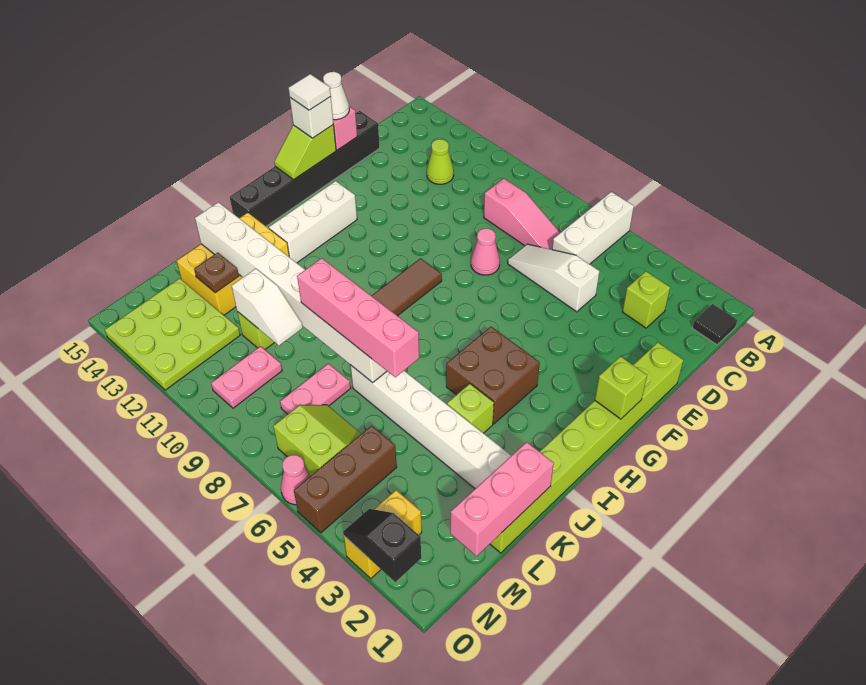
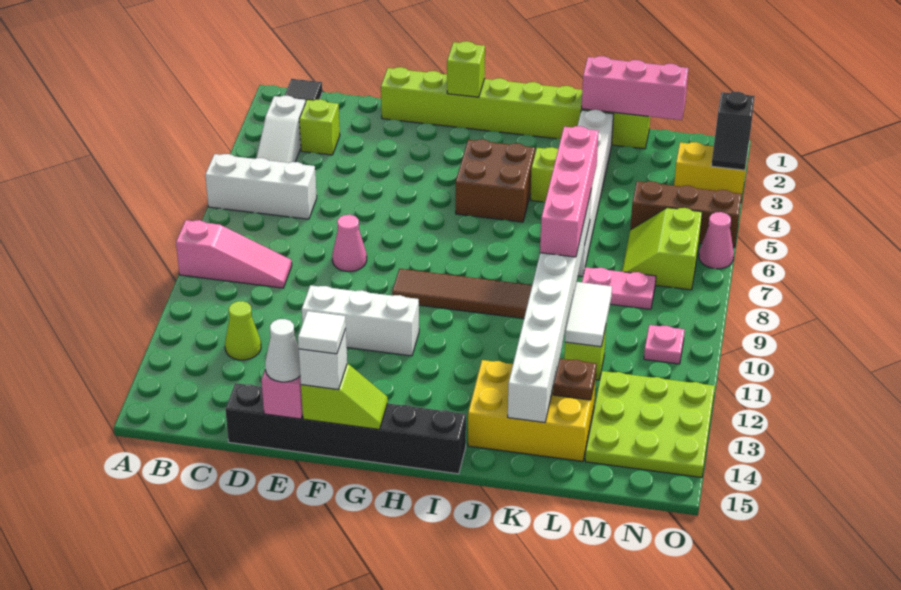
pink 1x3 slope [484,179,560,250] -> pink 1x3 slope turned to [176,220,292,288]
white 1x3 slope [508,244,600,312] -> white 1x3 slope moved to [256,96,305,163]
white 1x3 brick [269,181,357,263] -> white 1x3 brick moved to [302,285,419,356]
white 1x2 slope [232,269,303,346] -> white 1x2 tile [565,282,612,347]
pink 1x2 plate [211,346,282,408] -> pink 1x1 plate [644,325,685,364]

